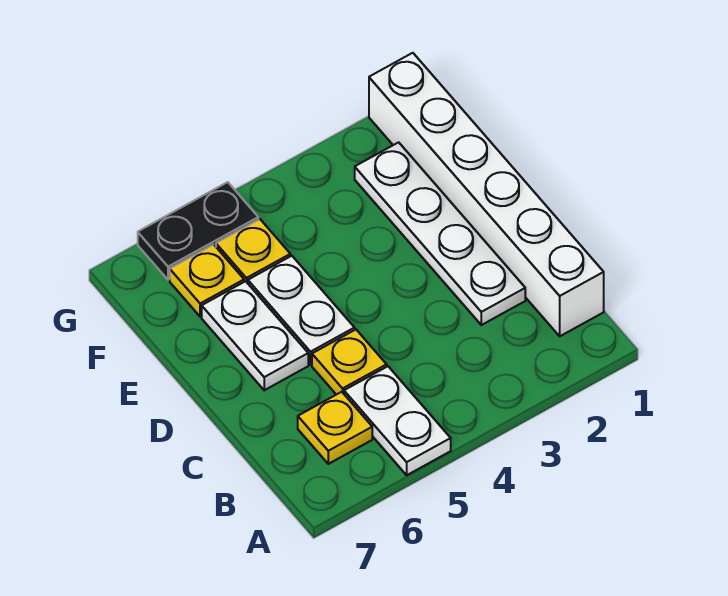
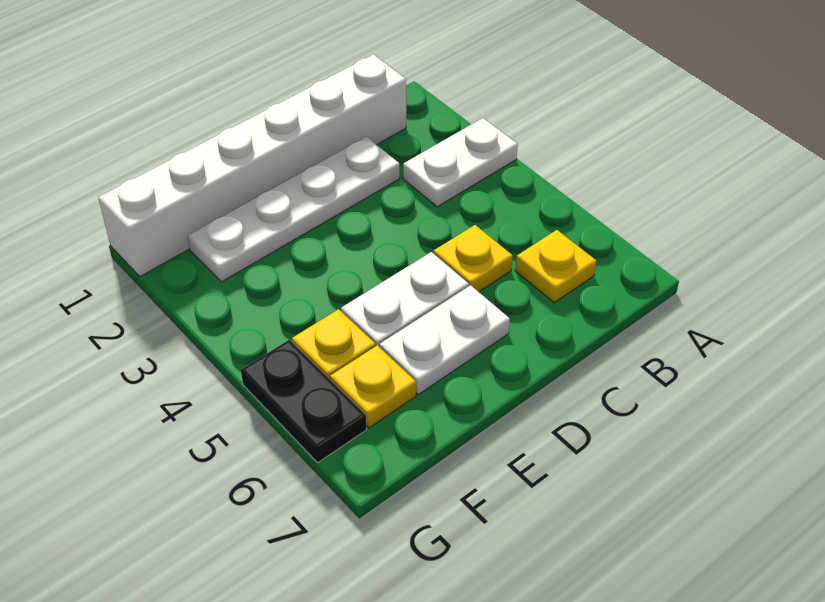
white 1x2 plate [344,366,451,475] -> white 1x2 plate moved to [403,118,518,207]

